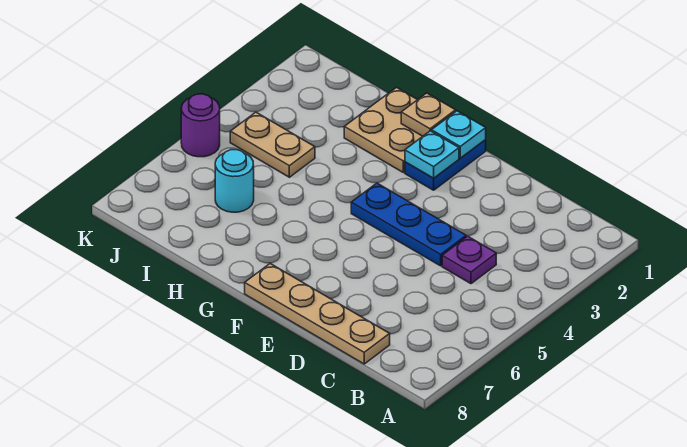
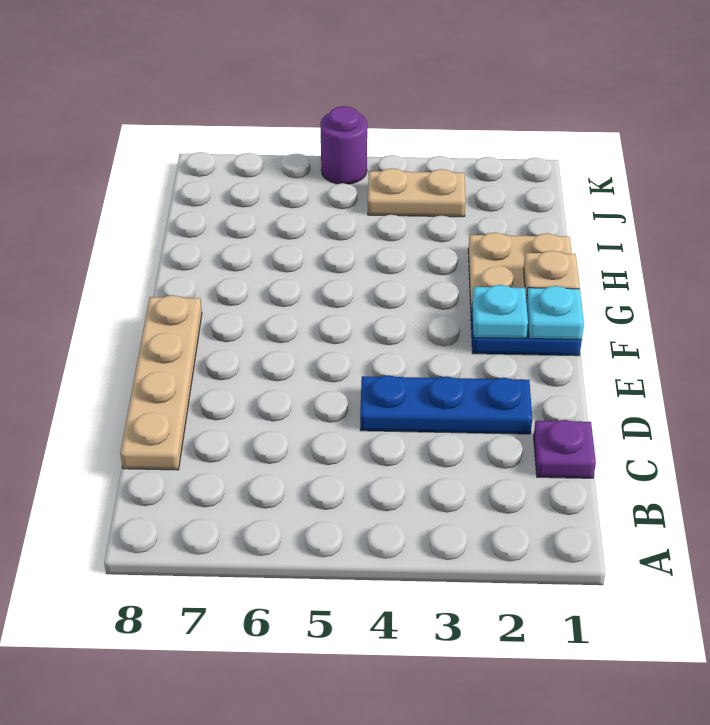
purple 1x1 plate [442,236,496,284] -> purple 1x1 plate moved to [534,420,596,478]
blue 1x3 plate [351,183,466,266] -> blue 1x3 plate turned to [360,375,532,434]
tan 1x2 plate [230,112,315,177] -> tan 1x2 plate turned to [368,168,466,217]
cyan 1x1 round brick [215,150,254,212] -> none

